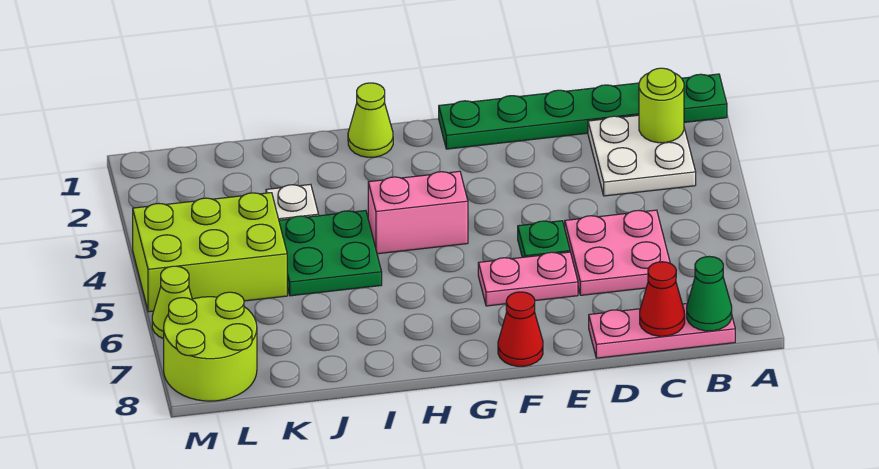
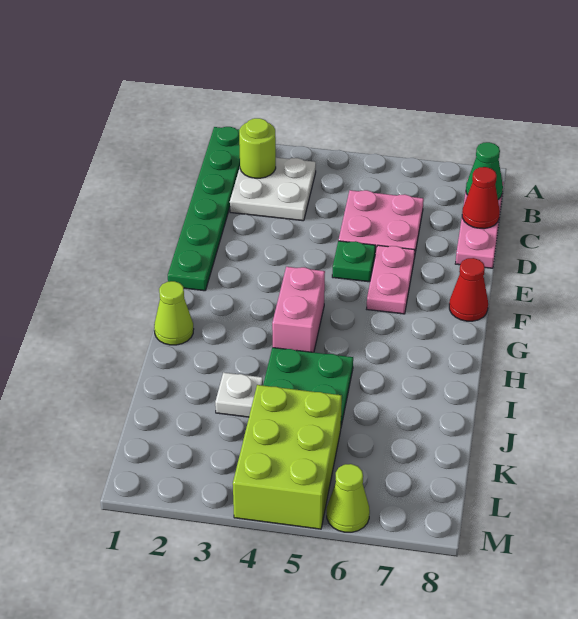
lime 2x2 round brick [164,292,257,401] -> none

